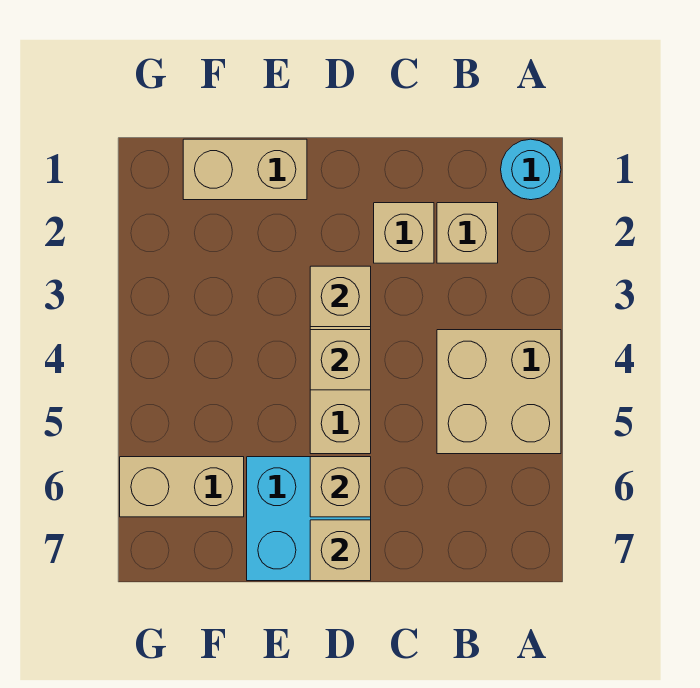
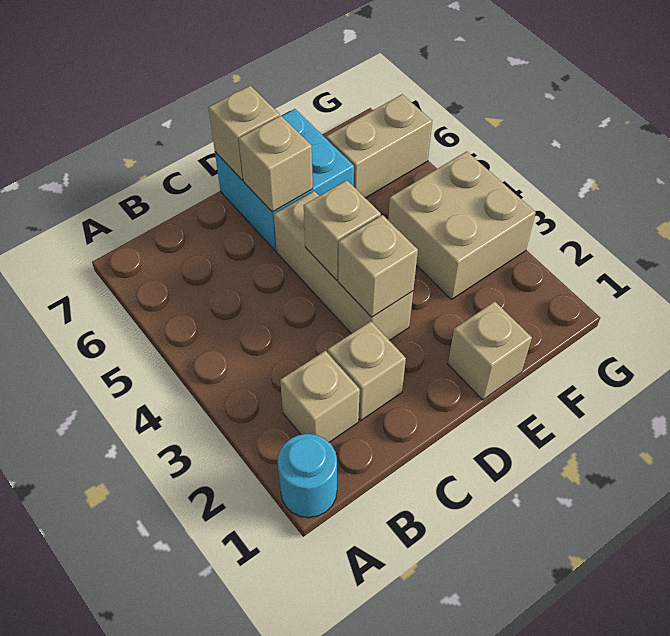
tan 2x2 brick [437,330,561,454] -> tan 2x2 brick moved to [388,151,536,299]
tan 1x2 brick [183,139,307,200] -> tan 1x1 brick [448,302,532,400]

